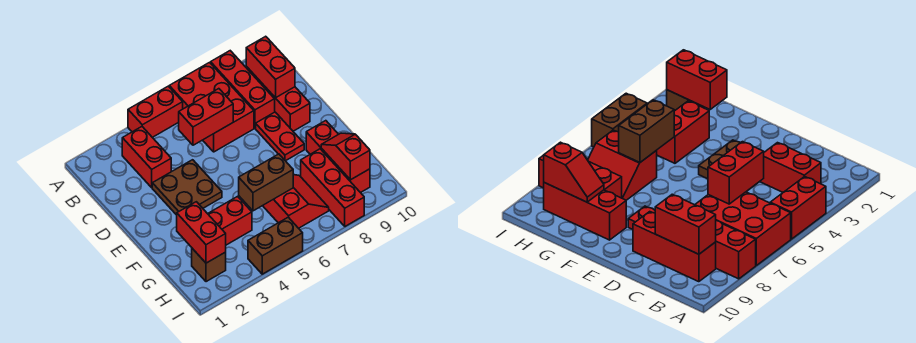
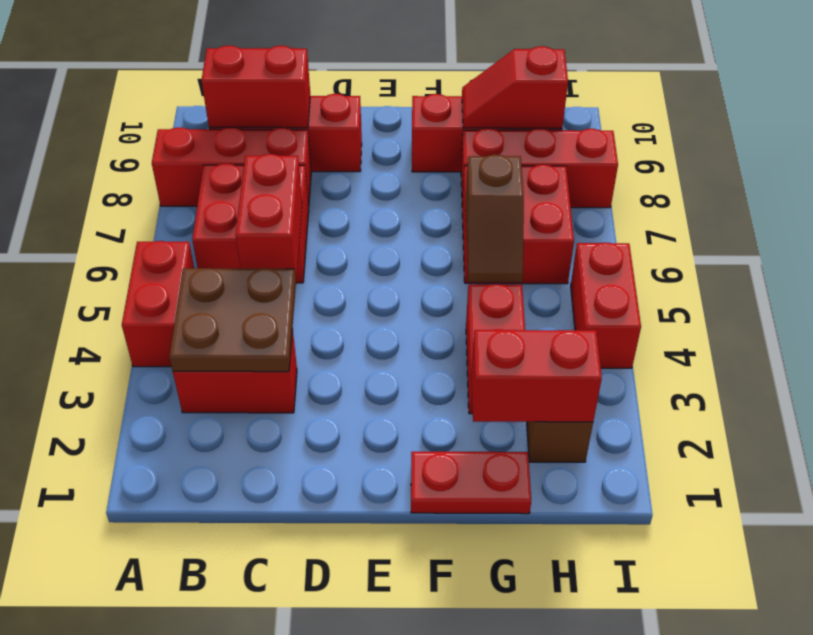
red 2x3 brick [169,62,254,152] -> red 2x2 brick [192,164,309,283]
brown 2x2 plate [152,160,222,215] -> brown 2x2 plate moved to [169,268,296,372]
red 1x2 plate [256,112,304,161] -> red 1x2 plate moved to [411,452,531,514]
brown 1x2 brick [239,154,293,211] -> brown 1x2 slope [466,155,524,282]
red 2x2 slope [263,175,329,228] -> red 2x2 brick [462,165,574,284]
brown 1x2 brick [248,217,303,274] -> red 1x2 brick [571,243,641,368]

